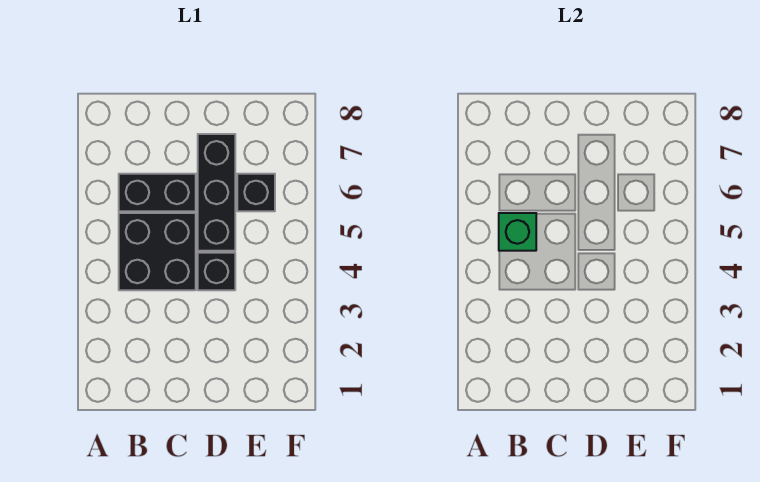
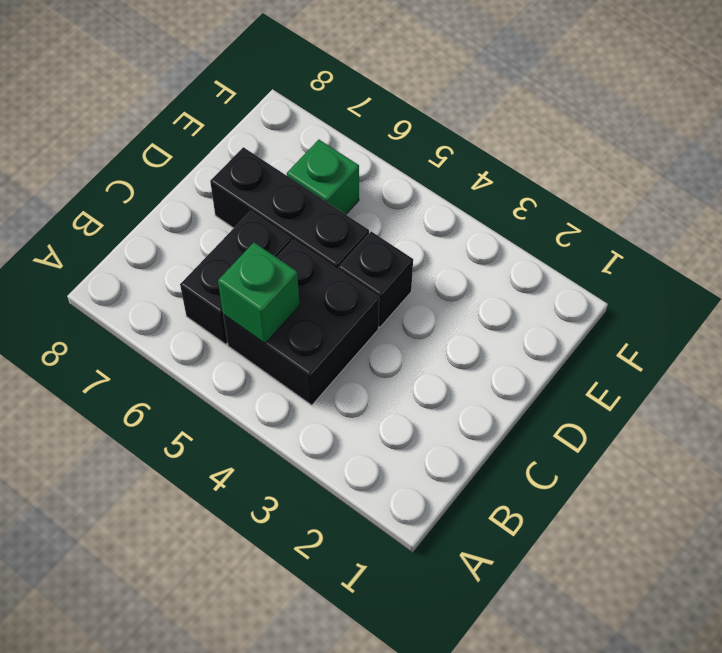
black 1x1 brick [237,174,275,211] -> green 1x1 brick [287,140,359,214]

